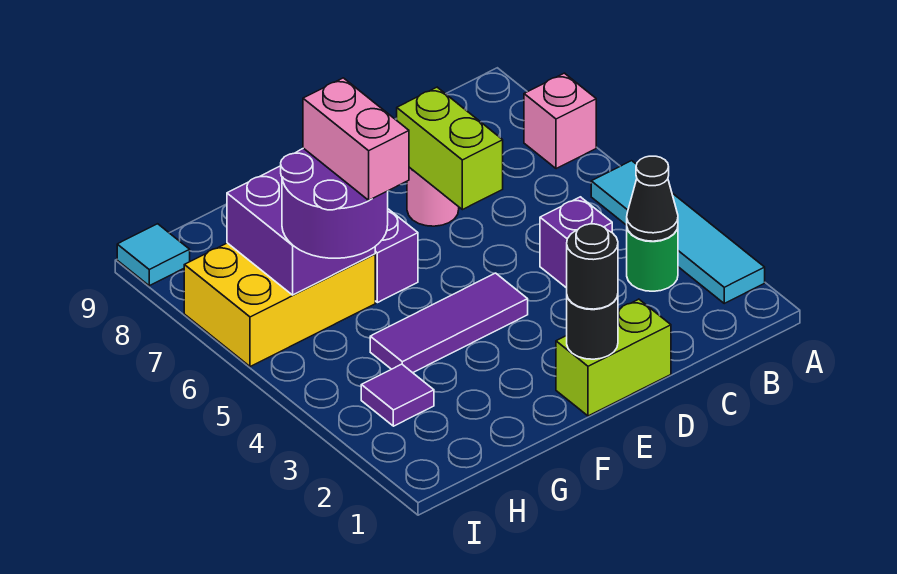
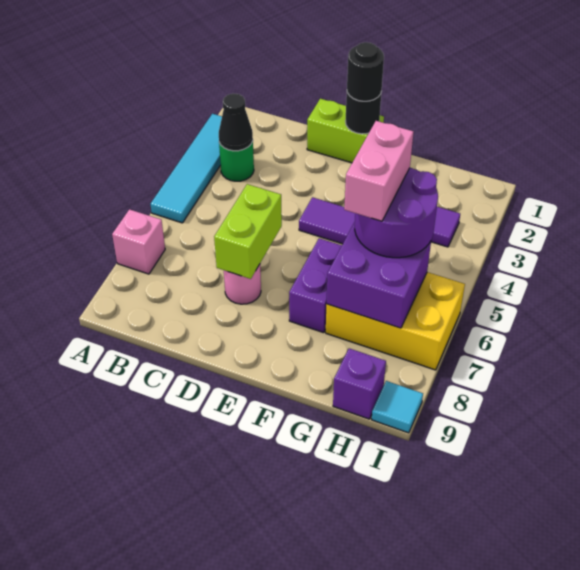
purple 1x1 brick [540,197,612,288] -> purple 1x1 brick moved to [333,348,386,419]

